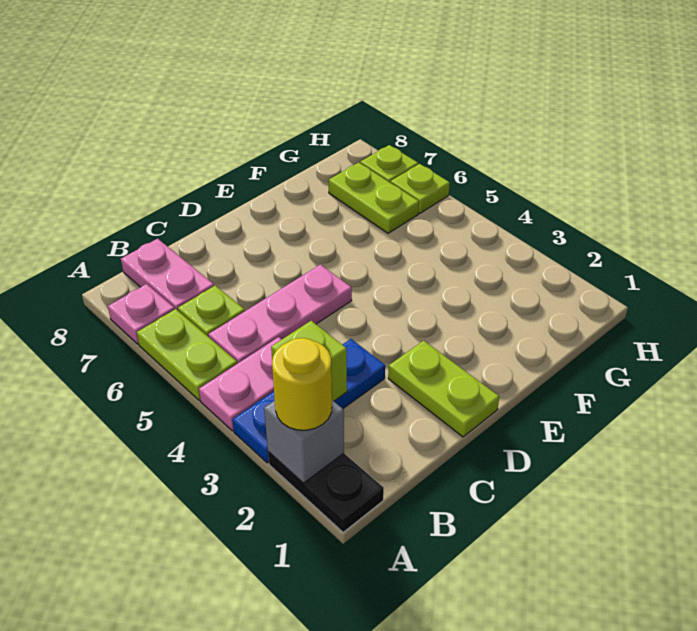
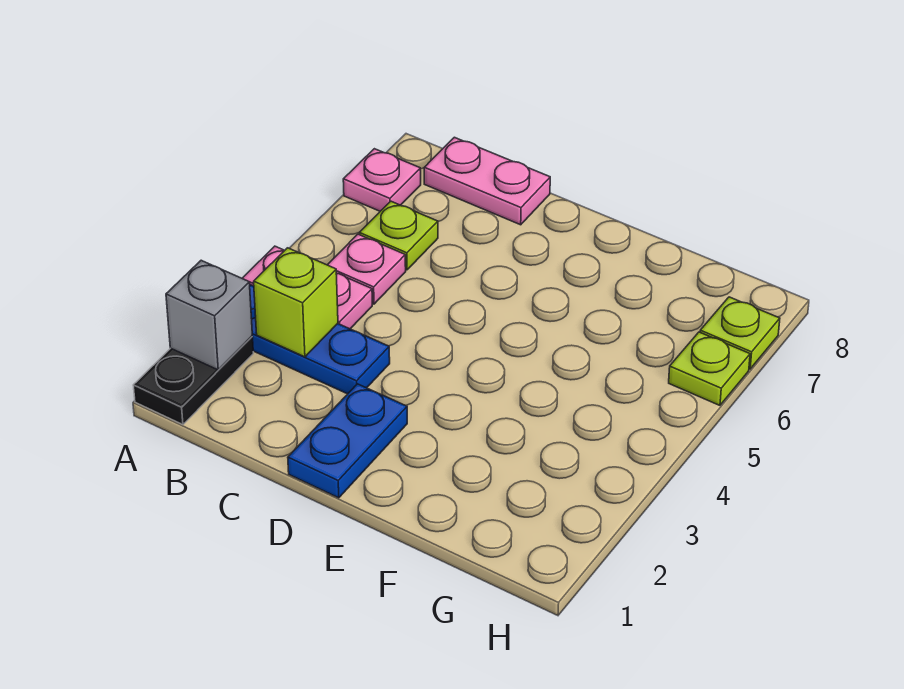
yellow 1x1 round brick [272,338,332,430] -> none
lime 1x2 plate [137,309,237,400] -> none
pink 1x3 plate [208,265,352,363] -> pink 1x1 plate [328,234,406,304]
pink 1x2 plate [121,239,214,310] -> pink 1x2 plate turned to [424,137,550,225]
lime 1x2 plate [388,341,499,437] -> blue 1x2 plate [288,384,407,498]
lime 1x2 plate [329,163,419,233] -> none

